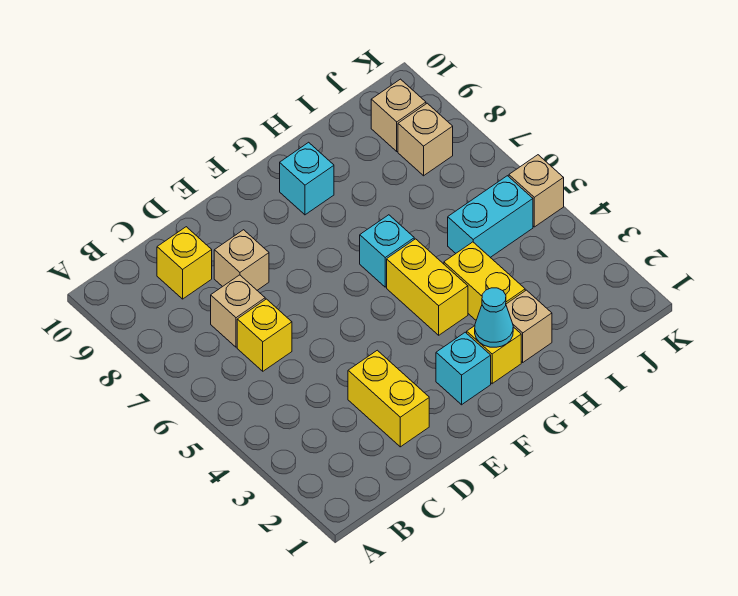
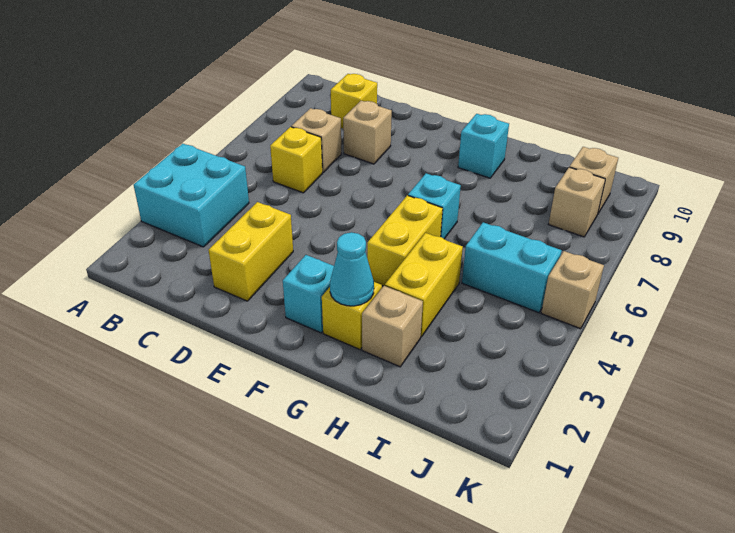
none -> cyan 2x2 brick [134,144,249,247]

